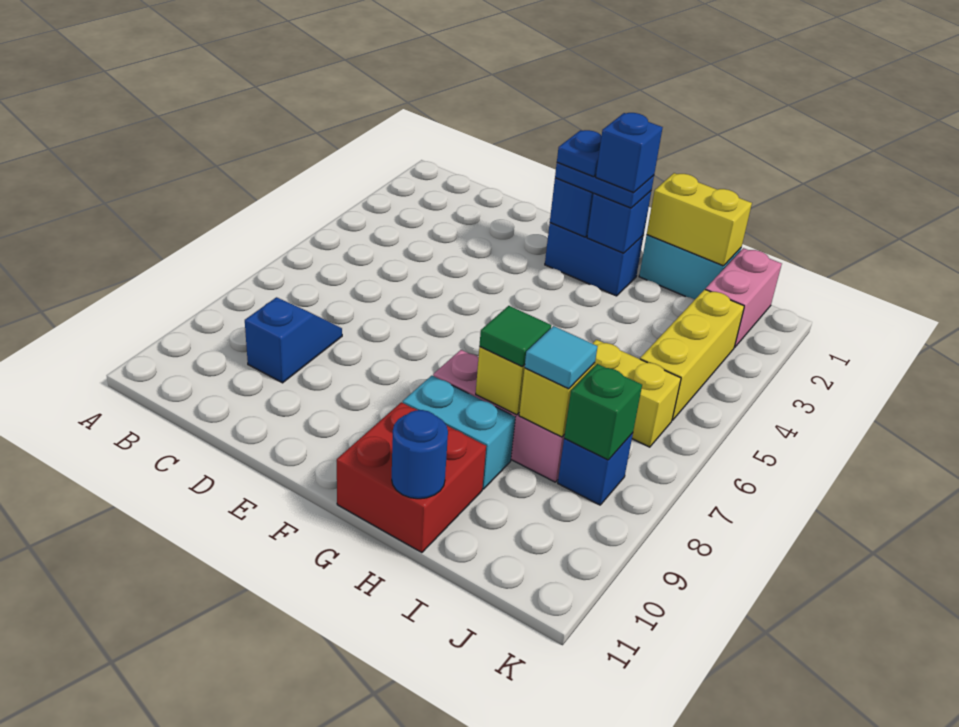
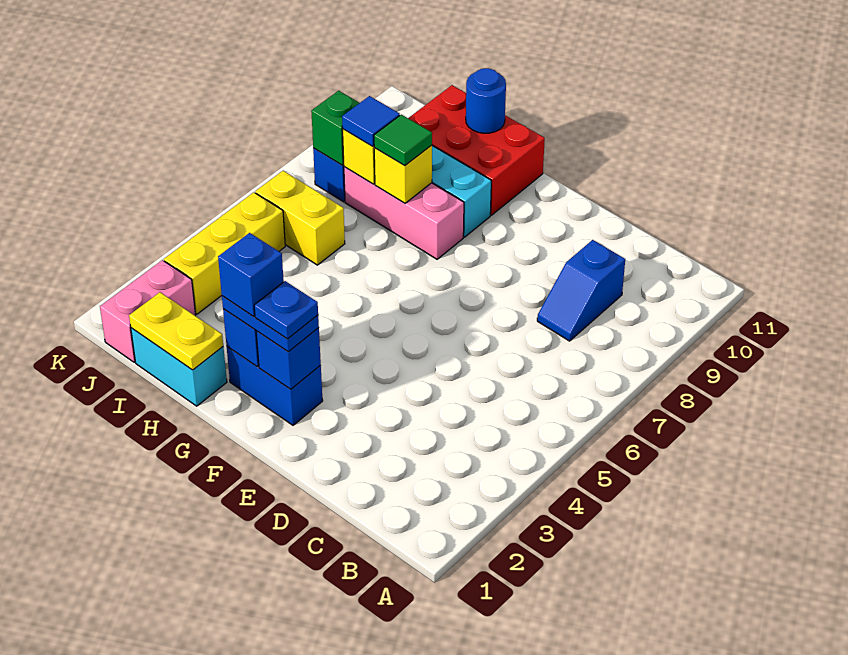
red 2x2 brick [337,402,486,553] -> red 2x3 brick [408,85,545,215]
yellow 1x2 brick [647,173,752,266] -> yellow 1x2 plate [129,292,223,370]
cyan 1x1 tile [525,326,598,389] -> blue 1x1 tile [342,96,400,146]

